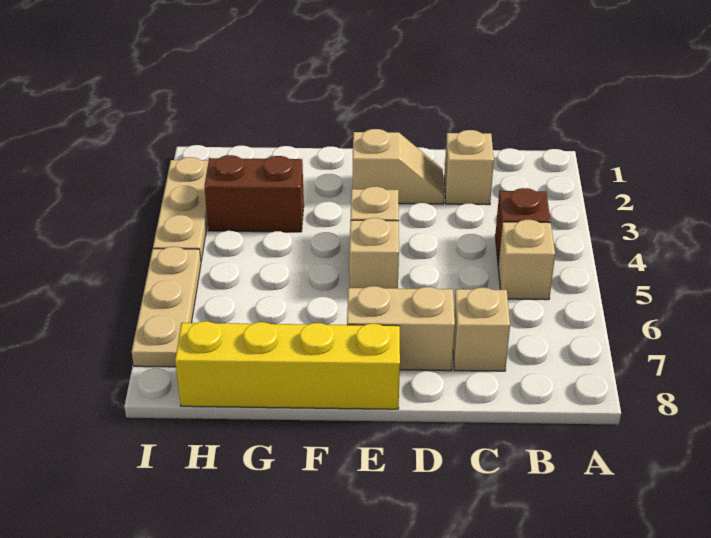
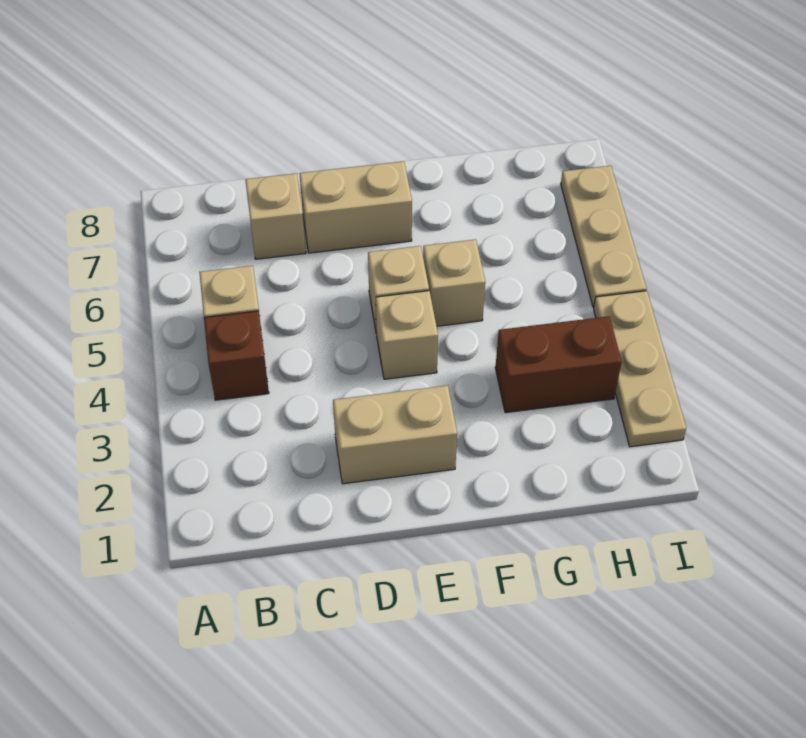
tan 1x1 brick [444,130,494,205] -> tan 1x1 brick moved to [423,239,485,326]
tan 1x2 slope [353,129,444,204] -> tan 1x2 brick [333,385,457,484]
yellow 1x4 brick [175,321,400,409] -> none

